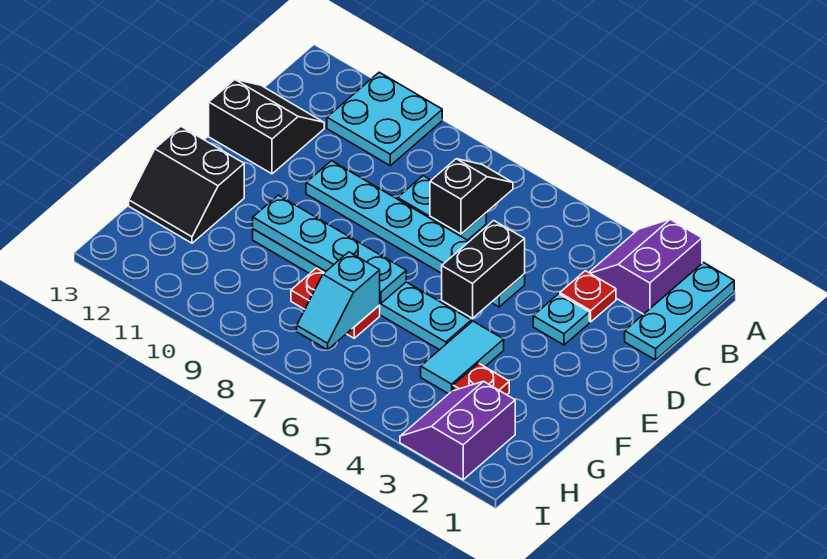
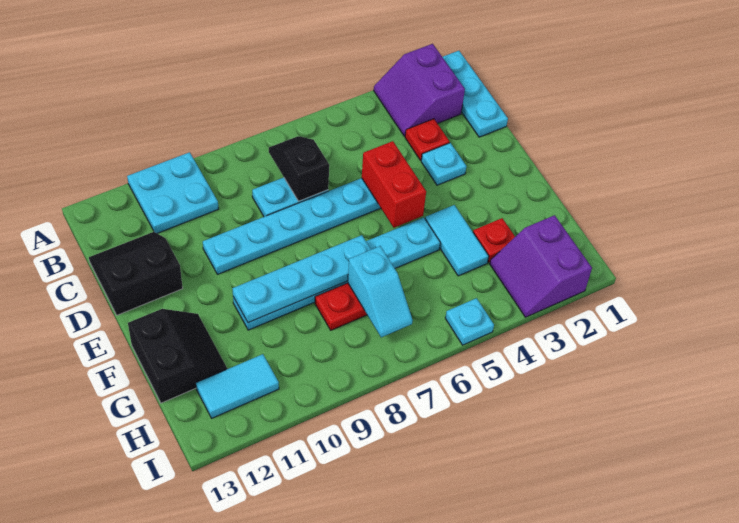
black 1x2 brick [442,221,525,318] -> red 1x2 brick [362,141,426,228]
black 2x2 slope [129,127,244,243] -> black 2x2 slope turned to [128,309,227,403]
none -> cyan 1x2 tile [196,354,279,418]
none -> cyan 1x1 plate [445,298,494,345]

